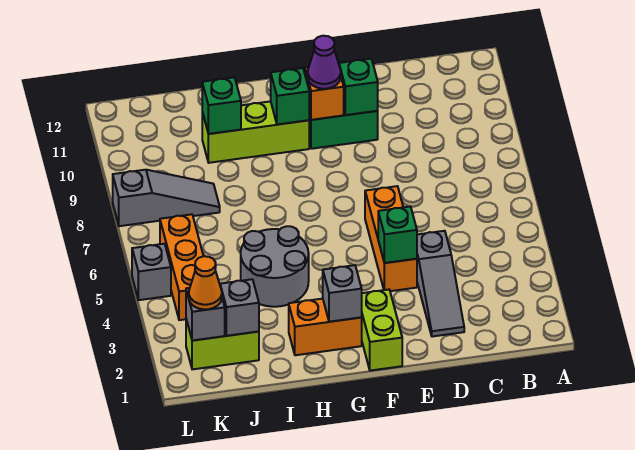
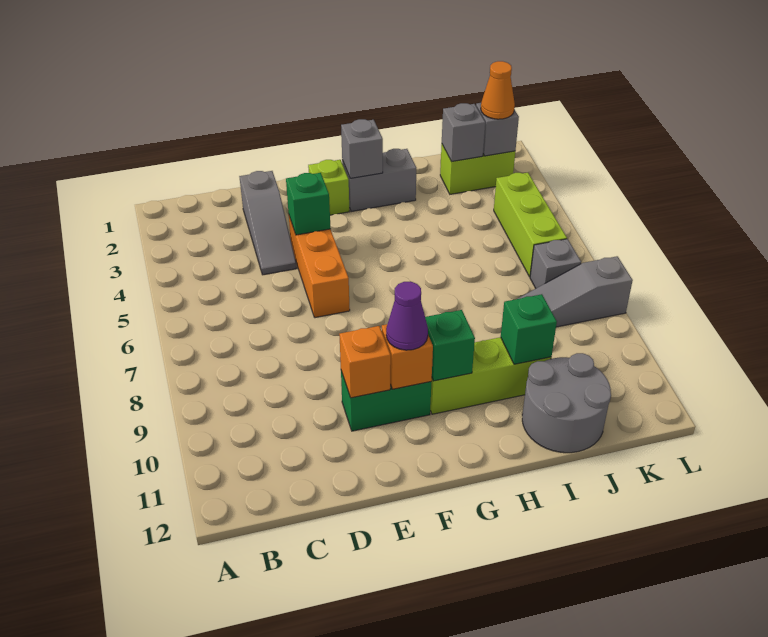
grey 1x3 slope [417,231,464,337] -> grey 1x3 slope turned to [239,171,296,275]
green 1x1 brick [339,59,378,115] -> orange 1x1 brick [339,326,391,398]
lime 1x2 brick [361,290,402,371] -> lime 1x1 brick [308,160,349,215]
orange 1x2 brick [289,299,362,355] -> grey 1x2 brick [342,149,416,212]
grey 2x2 round brick [241,226,309,307] -> grey 2x2 round brick moved to [522,353,611,453]
orange 1x3 brick [160,214,203,320] -> lime 1x3 brick [494,173,567,277]
grey 1x1 brick [132,244,171,300] -> grey 1x1 brick moved to [530,239,581,288]

